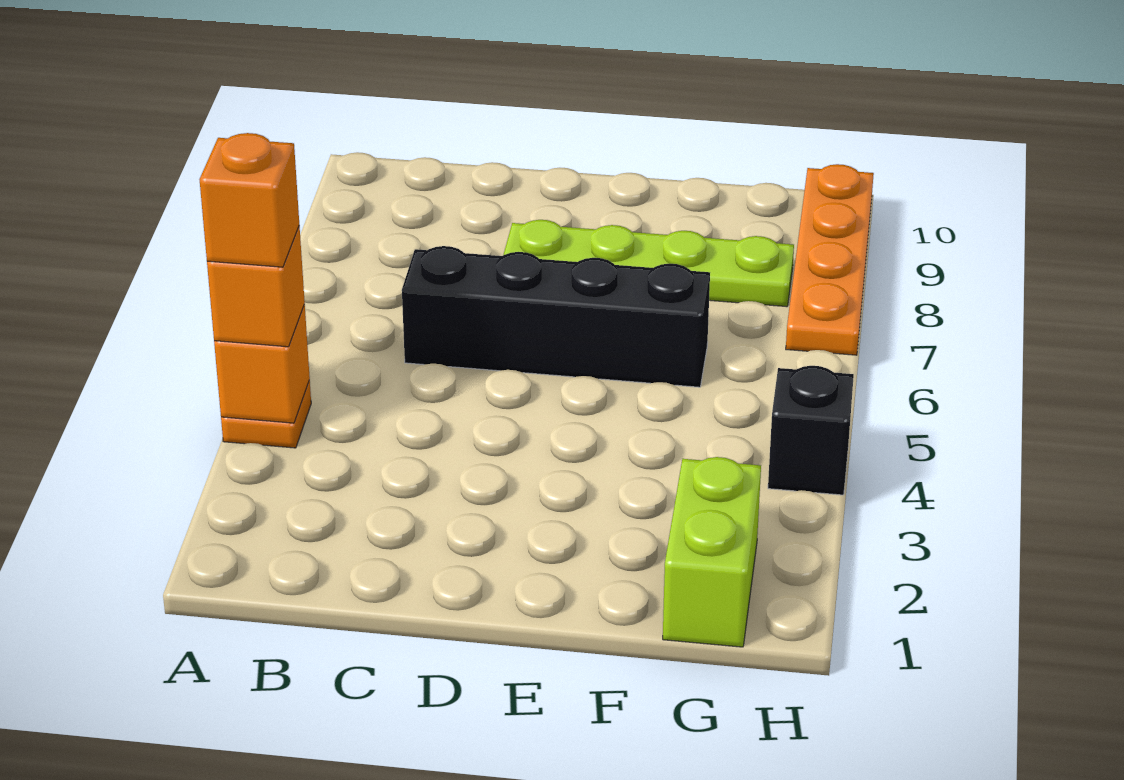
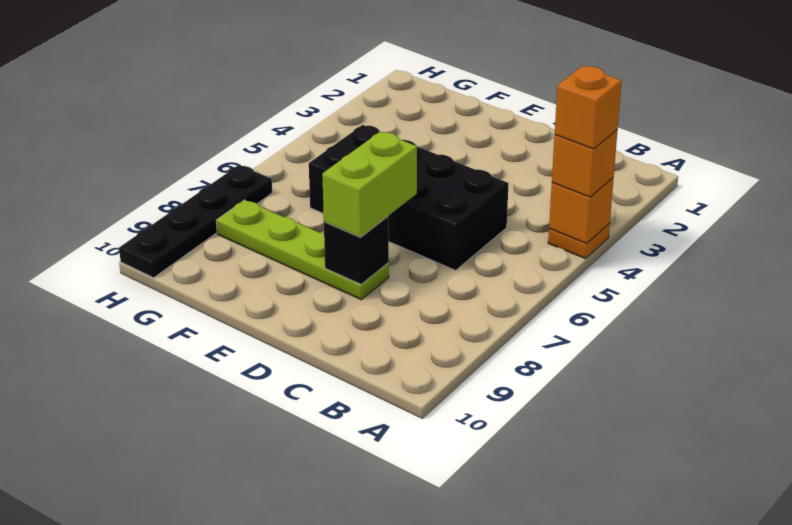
black 1x4 brick [402,246,710,387] -> black 2x4 brick [309,125,509,270]
lime 1x2 brick [663,457,761,647] -> lime 1x2 brick moved to [322,132,417,237]
black 1x1 brick [768,366,854,495] -> black 1x1 brick moved to [324,217,389,284]
orange 1x4 plate [786,164,874,355] -> black 1x4 plate [119,165,272,278]

